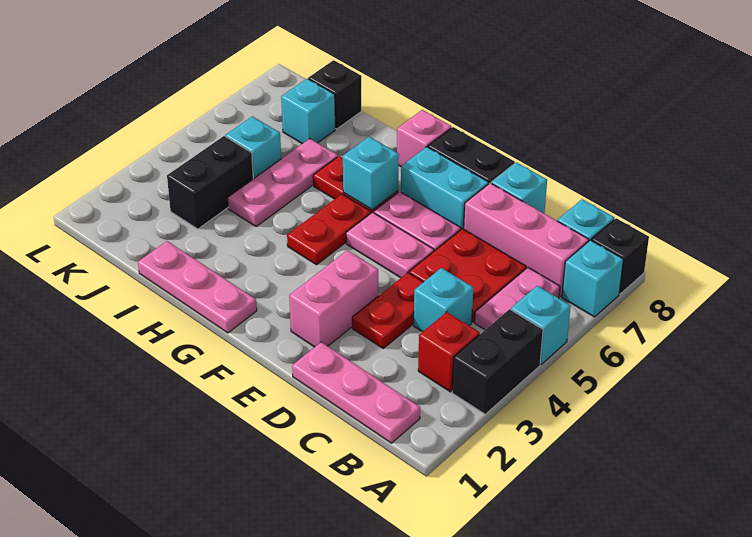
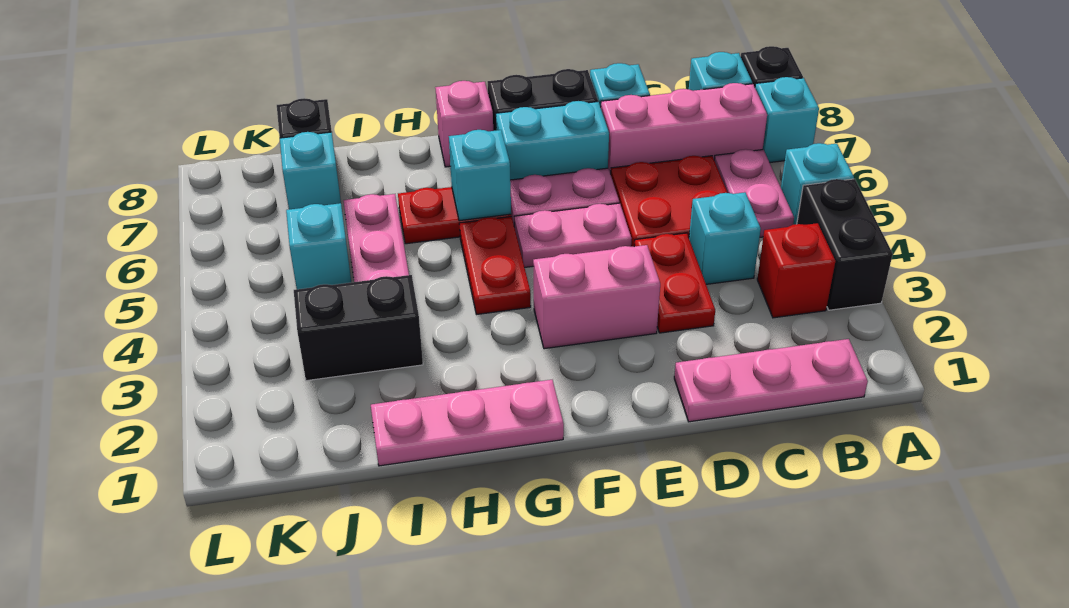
pink 1x2 brick [289,250,378,347] -> pink 1x2 brick turned to [533,245,660,349]
black 1x2 brick [167,136,253,229] -> black 1x2 brick turned to [294,275,423,381]

